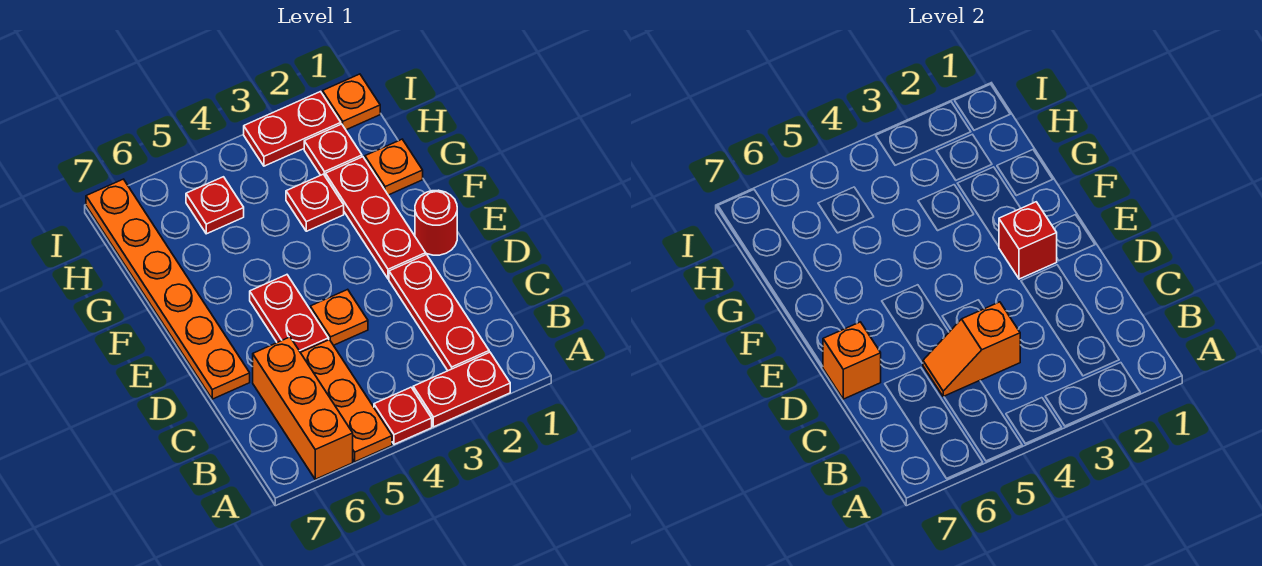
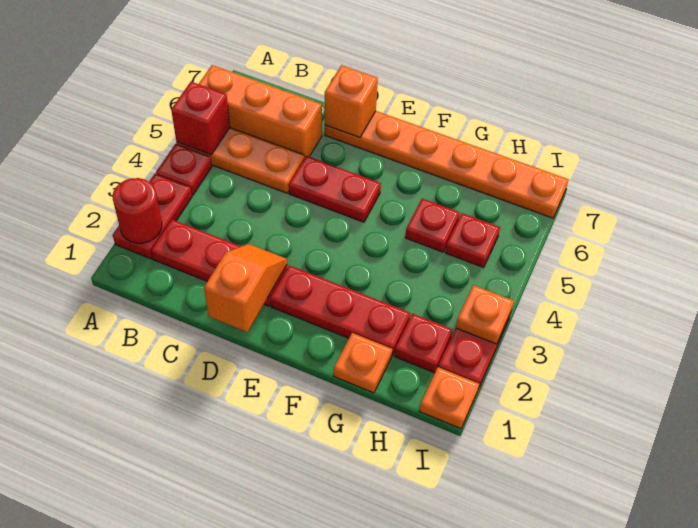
orange 1x2 slope [923,302,1020,397] -> orange 1x2 slope moved to [204,244,287,332]
orange 1x1 plate [310,289,368,345] -> orange 1x1 plate moved to [456,285,514,344]
red 1x1 round brick [415,190,457,255] -> red 1x1 round brick moved to [113,178,162,243]
red 1x1 brick [999,202,1057,279] -> red 1x1 brick moved to [171,82,230,155]
red 1x1 plate [286,174,344,231] -> red 1x1 plate moved to [405,198,460,252]

